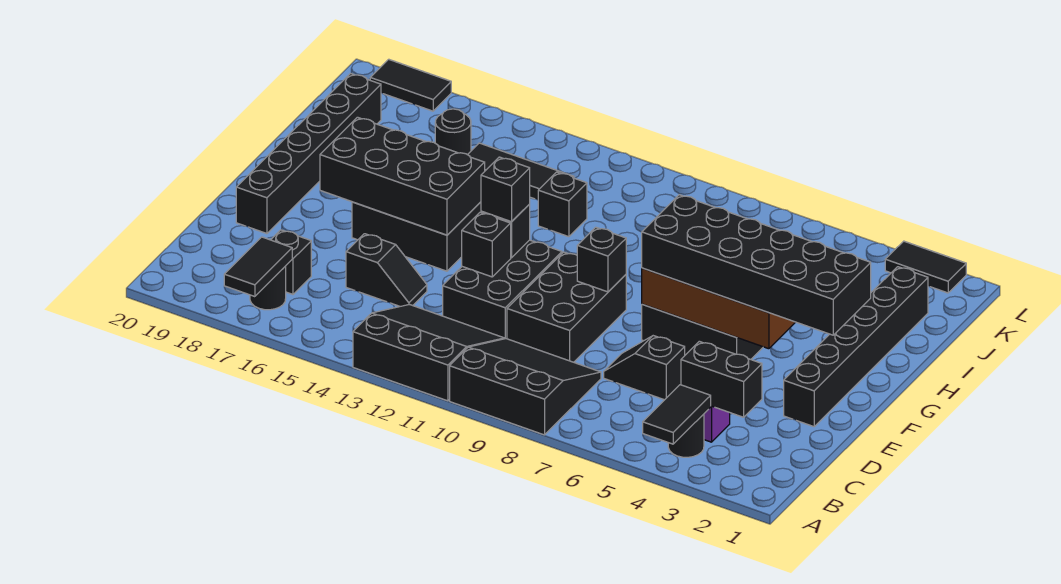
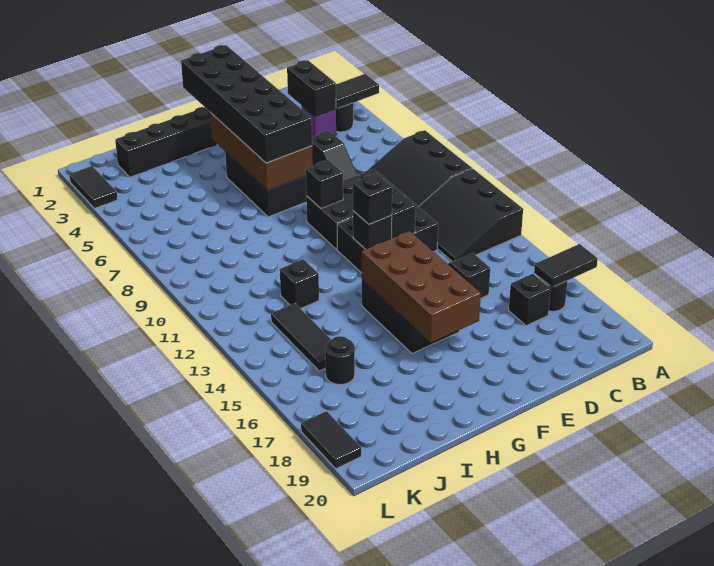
black 1x6 brick [236,74,381,234] -> none
black 2x4 brick [320,117,485,235] -> brown 2x4 brick [362,231,481,343]

